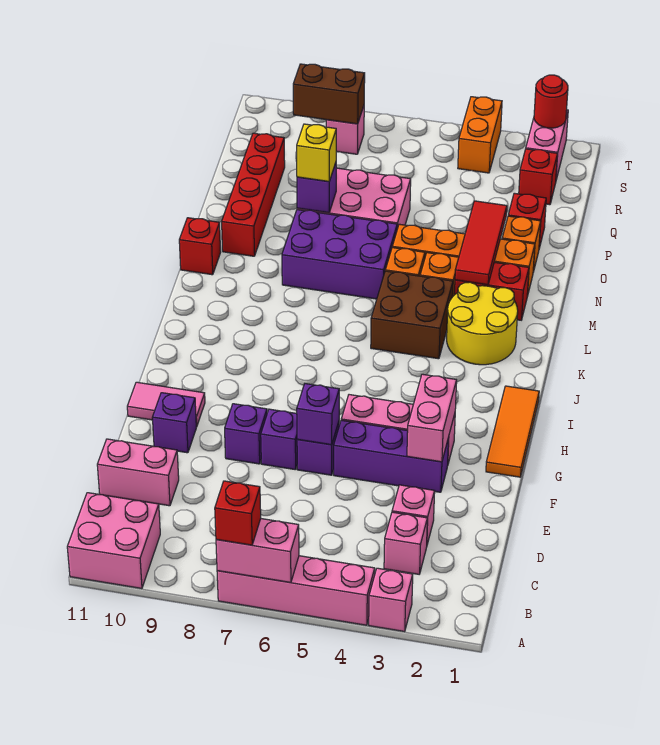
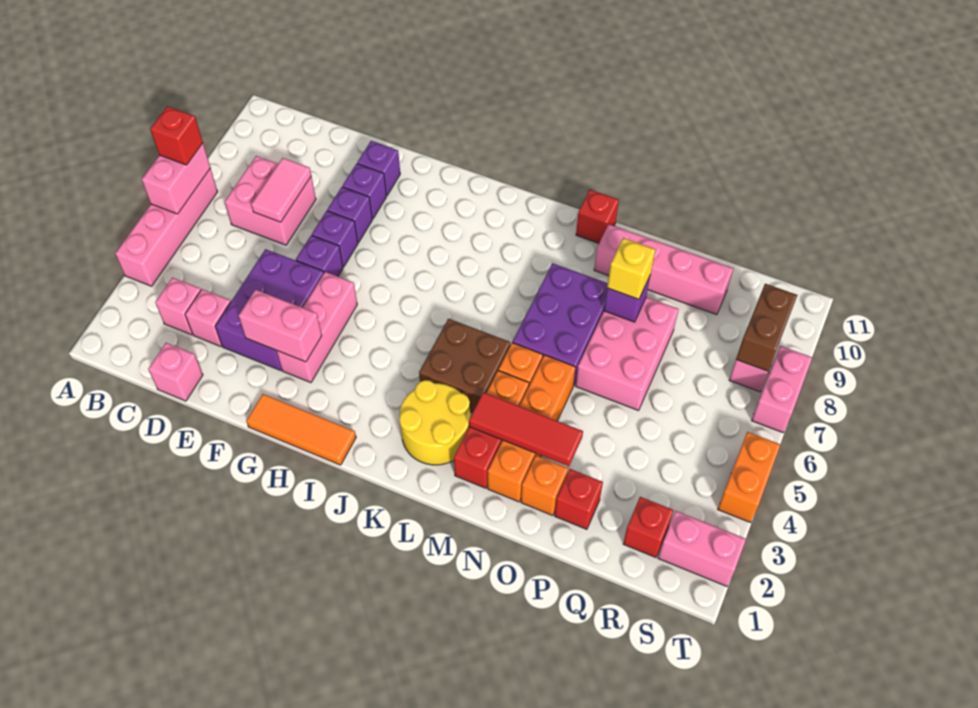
pink 1x1 brick [369,568,413,632] -> pink 1x1 brick moved to [148,343,203,401]
pink 2x2 brick [67,493,160,588] -> pink 2x2 brick moved to [225,156,316,245]
pink 1x2 brick [97,439,179,506] -> pink 1x2 brick moved to [752,346,812,433]
purple 1x3 brick [334,420,449,492] -> purple 2x3 brick [215,249,324,370]
purple 1x1 brick [297,384,339,445] -> purple 1x1 brick moved to [343,164,387,219]
pink 1x2 tile [127,382,205,427] -> pink 1x2 tile moved to [251,158,311,222]
red 1x4 brick [222,133,285,256] -> pink 1x4 brick [594,225,733,315]
orange 1x2 brick [458,97,502,173] -> orange 1x2 brick turned to [718,432,781,522]
red 1x1 round brick [534,75,568,128] -> none

